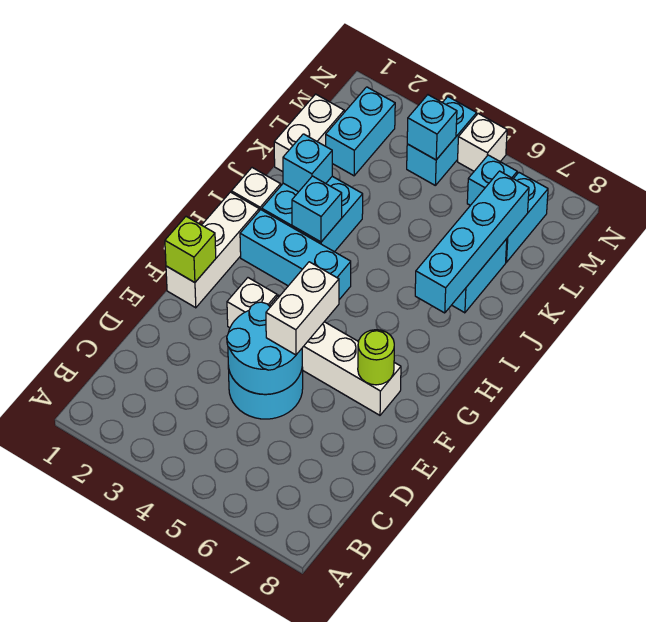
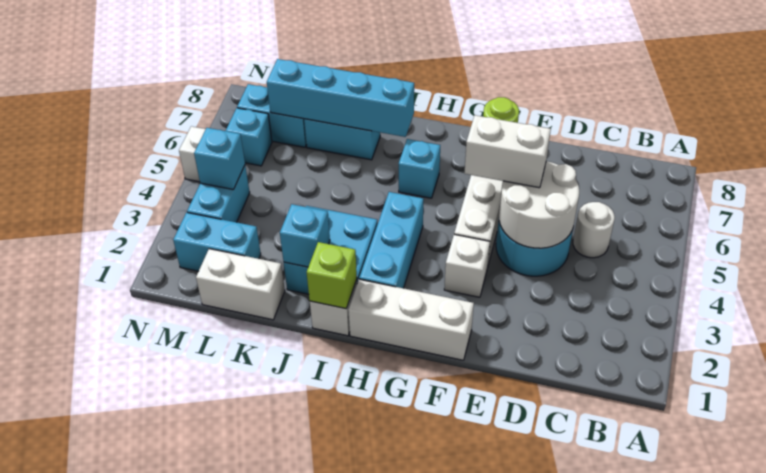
none -> white 1x1 round brick [573,202,615,258]
cyan 2x2 round brick [227,302,302,394] -> white 2x2 round brick [499,161,579,248]
lime 1x1 brick [165,217,216,283] -> lime 1x1 brick moved to [307,242,357,309]
cyan 1x1 brick [292,176,342,242] -> cyan 1x1 brick moved to [399,139,440,198]
cyan 1x2 brick [407,97,477,185] -> cyan 1x2 brick turned to [187,166,250,222]

